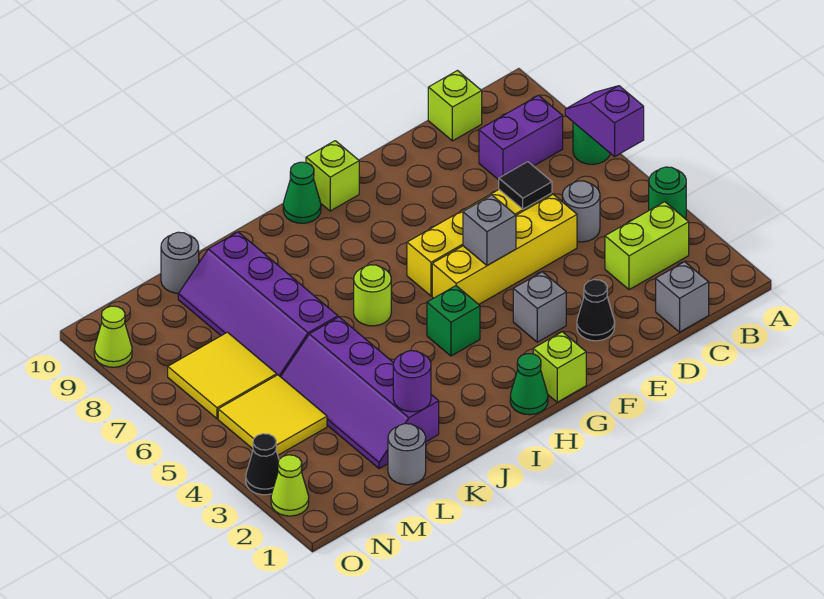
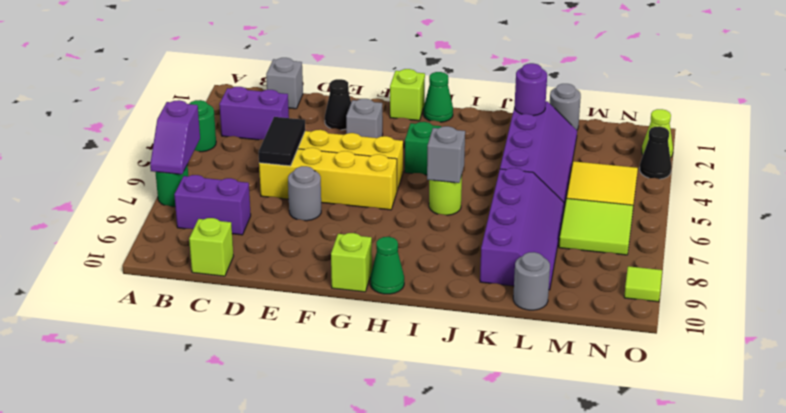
lime 1x2 brick [605,202,689,290] -> purple 1x2 brick [219,87,289,140]
grey 1x1 round brick [562,181,600,242] -> grey 1x1 round brick moved to [288,166,321,221]
black 1x1 tile [499,162,552,209] -> black 1x2 tile [259,117,305,166]
grey 1x1 brick [463,195,516,266] -> grey 1x1 brick moved to [427,126,465,183]
yellow 2x2 tile [168,332,277,419] -> lime 2x2 tile [559,198,633,255]
lime 1x1 cone [94,306,132,367] -> lime 1x1 tile [624,266,662,302]

